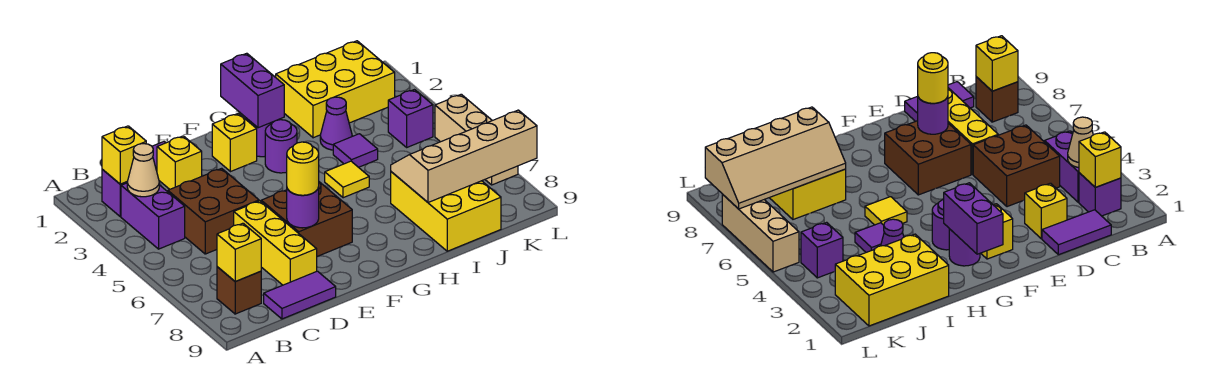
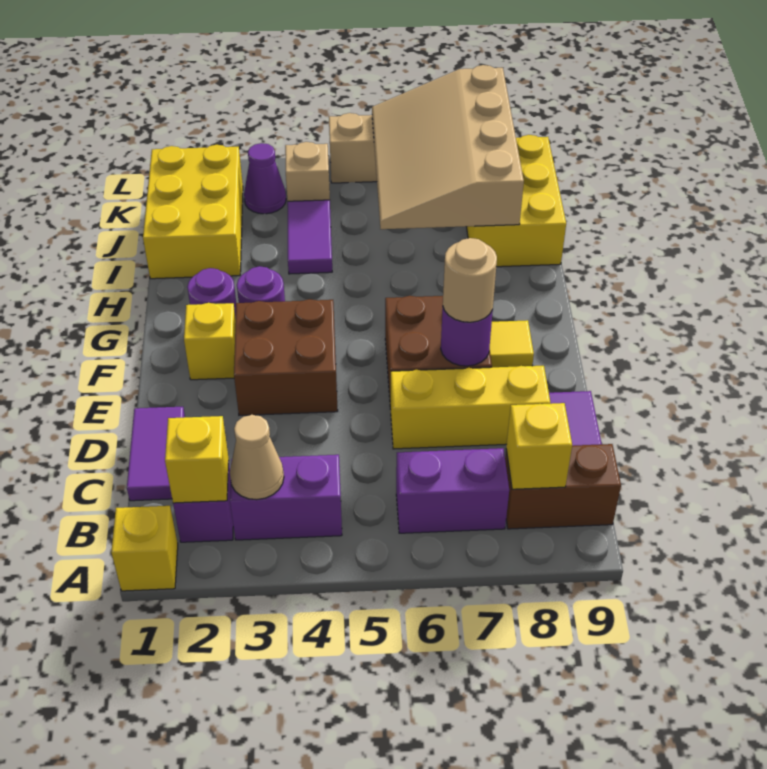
brown 1x1 brick [217,267,261,314] -> brown 1x2 brick [505,444,621,529]
brown 2x2 brick [168,168,259,254] -> brown 2x2 brick moved to [234,299,338,415]
yellow 1x1 brick [157,136,202,189] -> yellow 1x1 brick moved to [111,506,178,591]
yellow 1x1 round brick [287,142,319,195] -> tan 1x1 round brick [443,238,497,322]
purple 1x2 brick [221,53,284,128] -> purple 1x2 brick moved to [396,448,509,533]
yellow 1x1 tile [325,161,369,198] -> yellow 1x1 tile moved to [490,320,534,367]
purple 1x1 cone [320,97,352,150] -> purple 1x1 cone moved to [244,143,286,214]
purple 1x1 tile [333,134,378,167] -> purple 1x2 tile [287,200,332,274]
yellow 2x3 brick [391,172,501,251] -> yellow 2x3 brick turned to [466,135,566,267]
tan 2x4 slope [391,110,537,203] -> tan 3x4 slope [372,65,524,229]
purple 1x1 brick [388,90,433,147] -> tan 1x1 brick [285,142,330,201]

